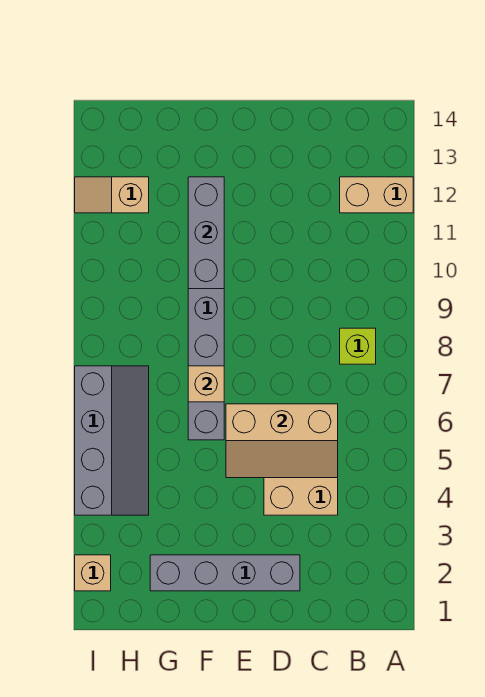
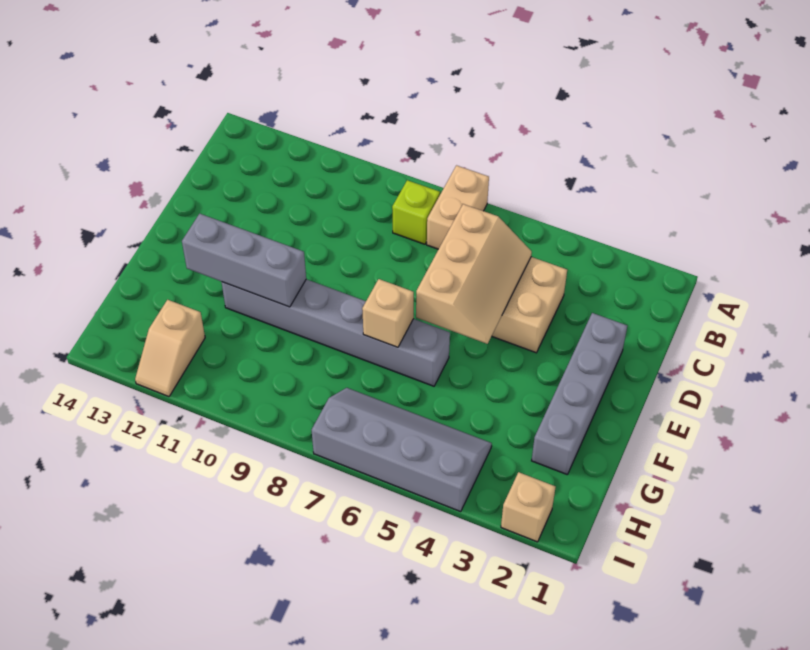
tan 1x2 brick [340,177,413,213] -> tan 1x2 brick moved to [427,165,489,249]

